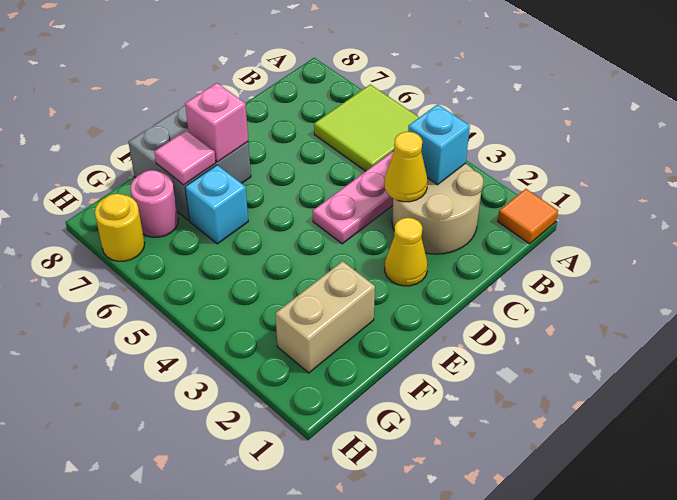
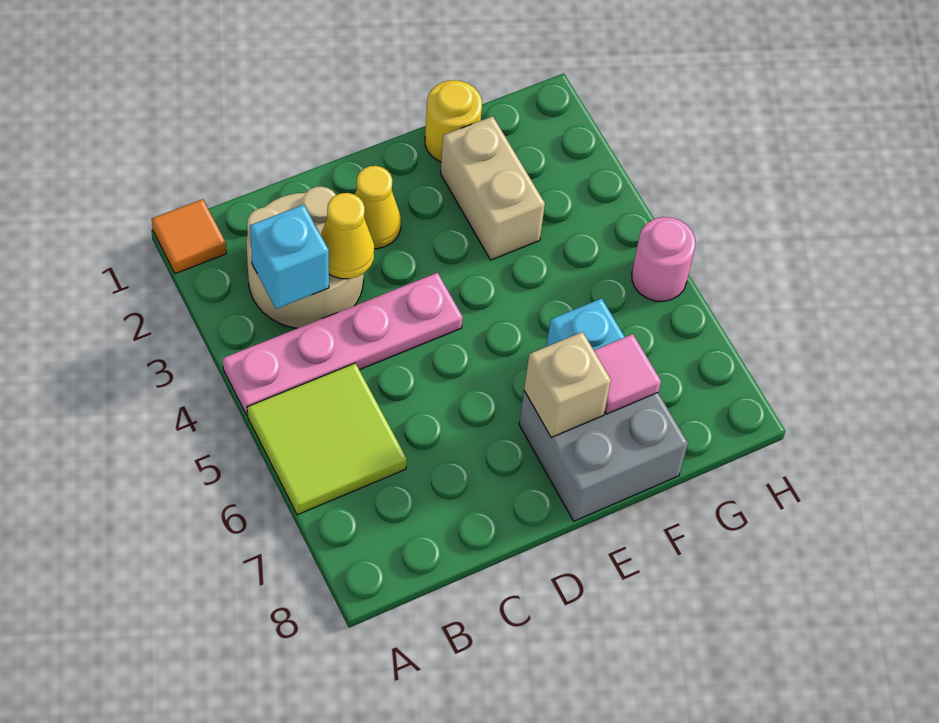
pink 1x1 brick [185,83,248,162] -> tan 1x1 brick [524,332,611,437]
tan 1x2 brick [275,261,375,373] -> tan 1x2 brick turned to [441,116,545,260]
pink 1x1 round brick [130,170,178,237] -> pink 1x1 round brick moved to [632,217,696,301]
yellow 1x1 round brick [95,194,145,261] -> yellow 1x1 round brick moved to [425,80,482,162]

